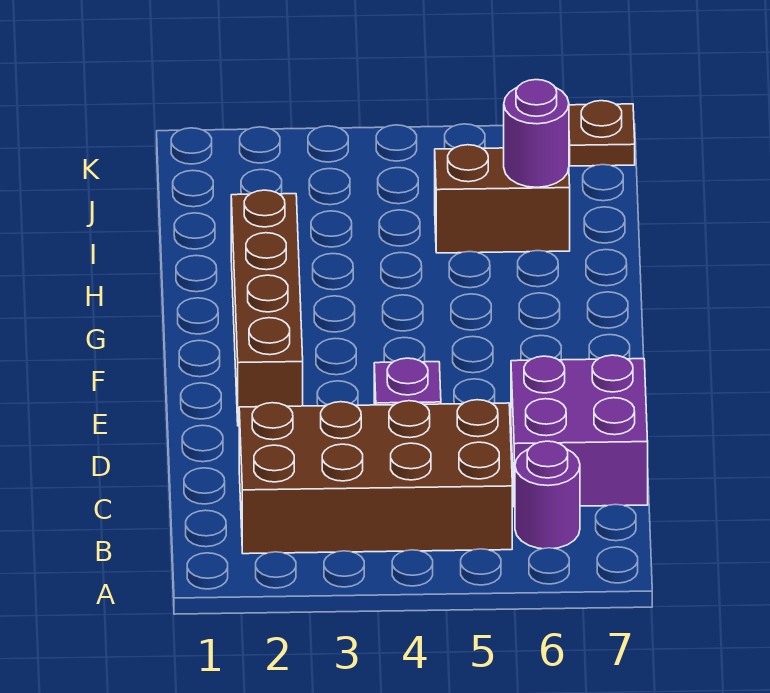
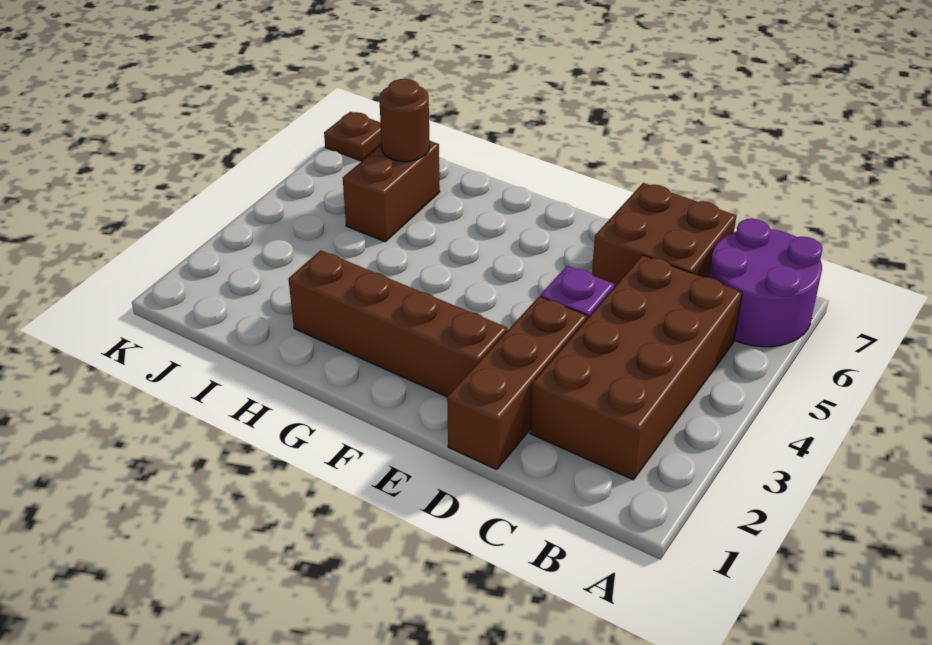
purple 1x1 round brick [515,441,580,549] -> purple 2x2 round brick [709,219,822,347]
purple 2x2 brick [511,355,648,507] -> brown 2x2 brick [592,183,736,287]
none -> brown 1x3 brick [447,296,587,470]
purple 1x1 round brick [504,80,569,187] -> brown 1x1 round brick [379,79,430,161]

